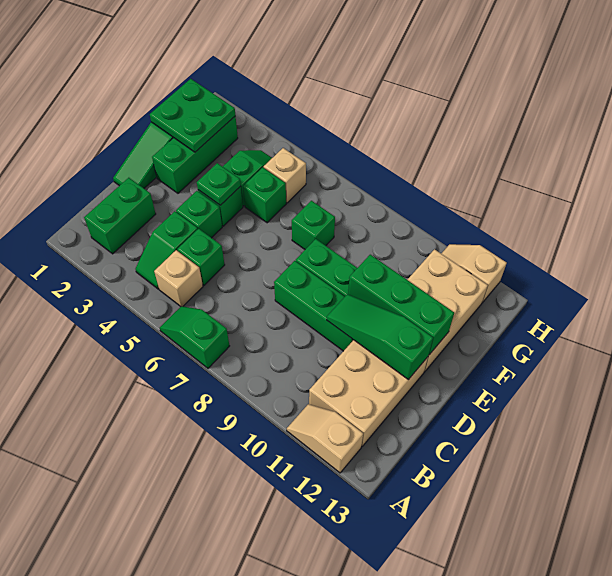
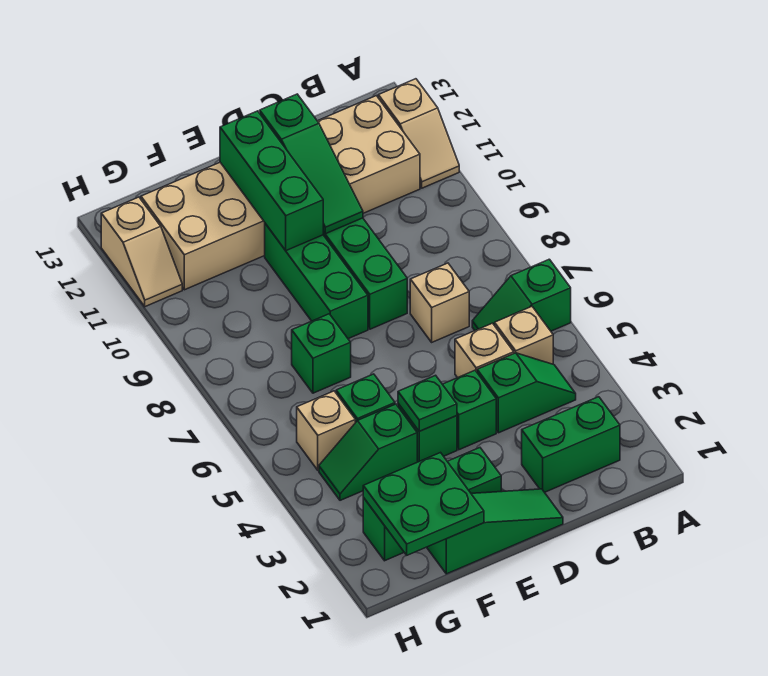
green 1x2 slope [160,306,229,368] -> green 1x2 slope turned to [472,259,571,331]
green 1x1 brick [177,229,225,285] -> tan 1x1 brick [455,323,514,378]
none -> tan 1x1 brick [410,263,469,342]

